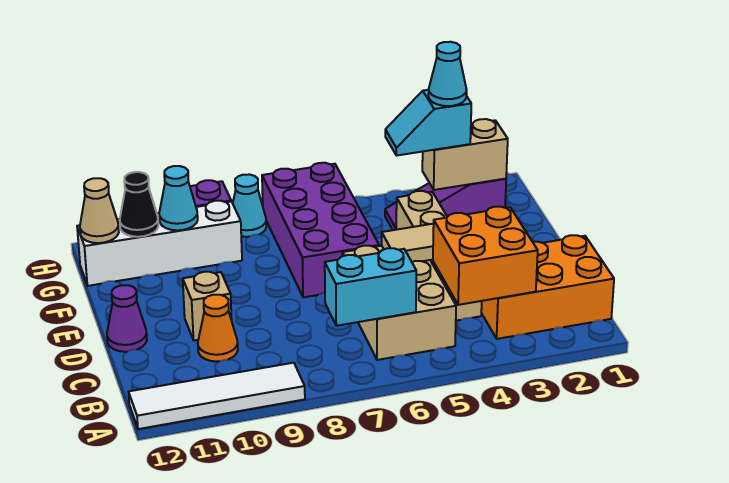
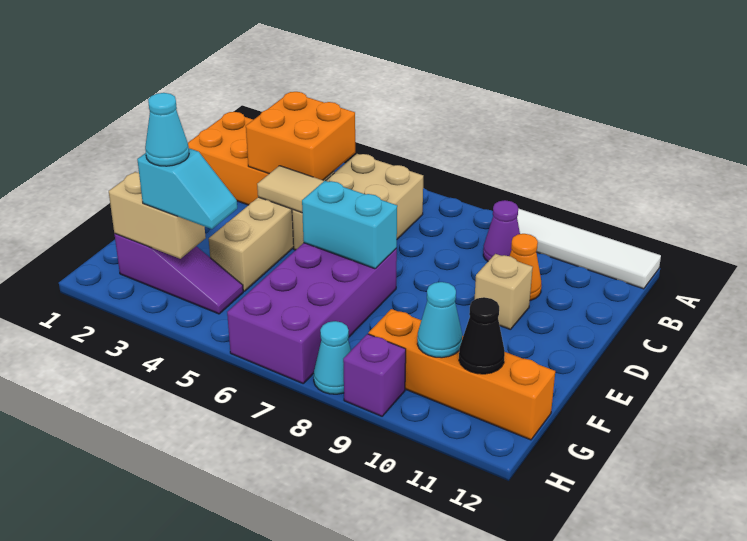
cyan 1x2 brick [325,248,416,326] -> cyan 1x2 brick moved to [302,181,397,269]
purple 1x1 cone [107,285,147,352] -> purple 1x1 cone moved to [483,200,520,261]
white 1x4 brick [77,201,242,286] -> orange 1x4 brick [368,309,555,440]
tan 1x1 cone [80,178,119,243] -> none

